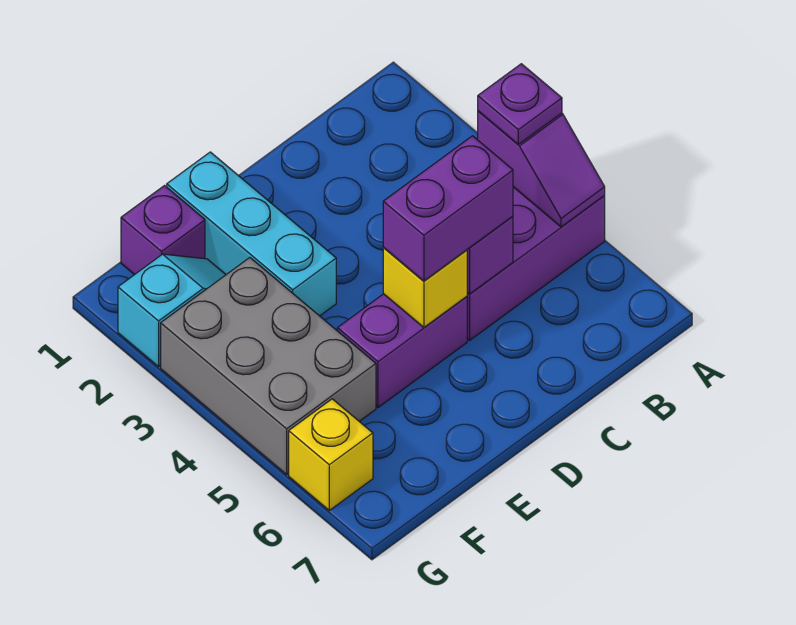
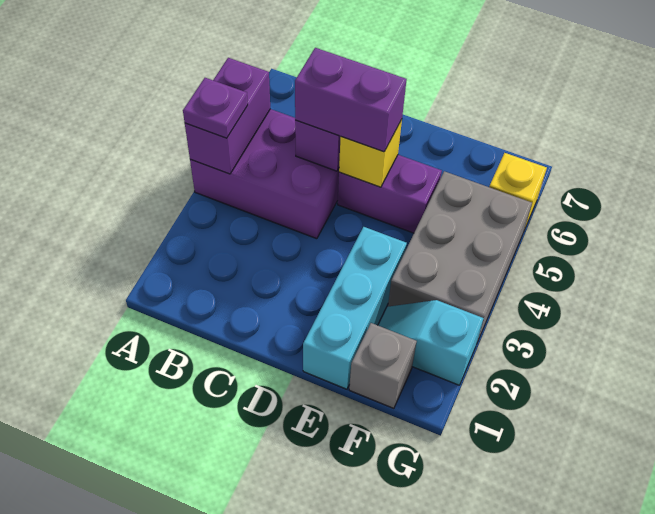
purple 1x2 slope [478,111,605,227] -> purple 1x2 brick [185,58,270,174]
purple 1x1 brick [121,186,205,275] -> grey 1x1 brick [349,323,417,408]

